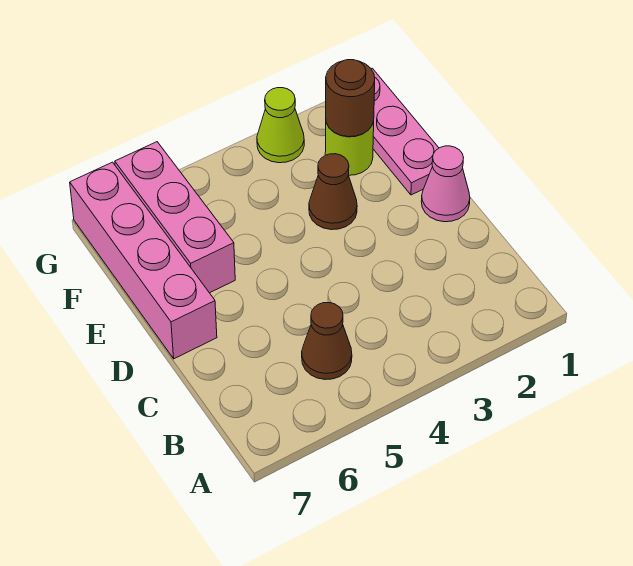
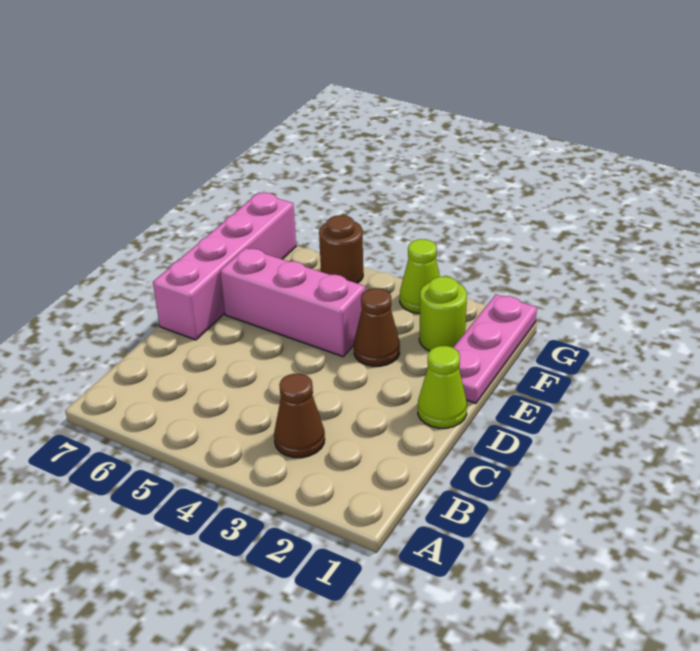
brown 1x1 cone [302,303,352,380] -> brown 1x1 cone moved to [274,374,325,458]
pink 1x1 cone [421,146,470,222] -> lime 1x1 cone [418,346,467,428]
pink 1x3 brick [115,142,235,293] -> pink 1x3 brick turned to [220,248,365,357]
brown 1x1 round brick [326,60,375,137] -> brown 1x1 round brick moved to [319,215,363,283]

